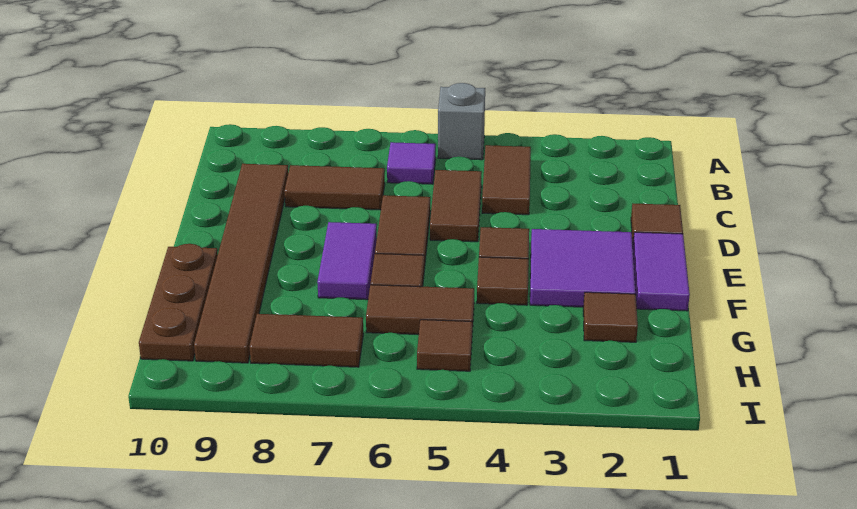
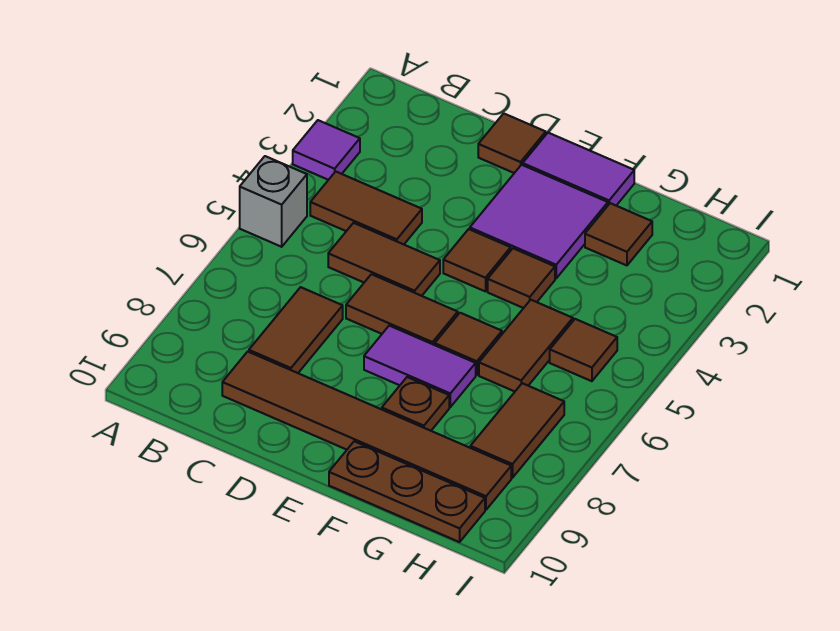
purple 1x1 tile [387,142,436,184] -> purple 1x1 tile moved to [293,120,360,180]
none -> brown 1x1 plate [382,377,449,431]

